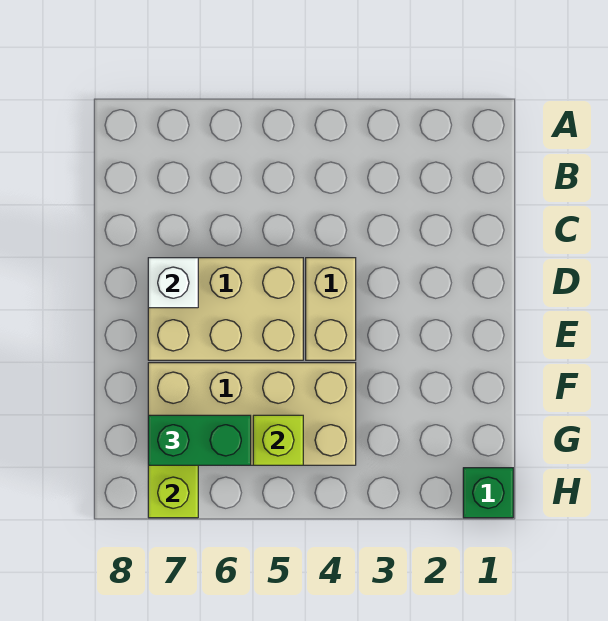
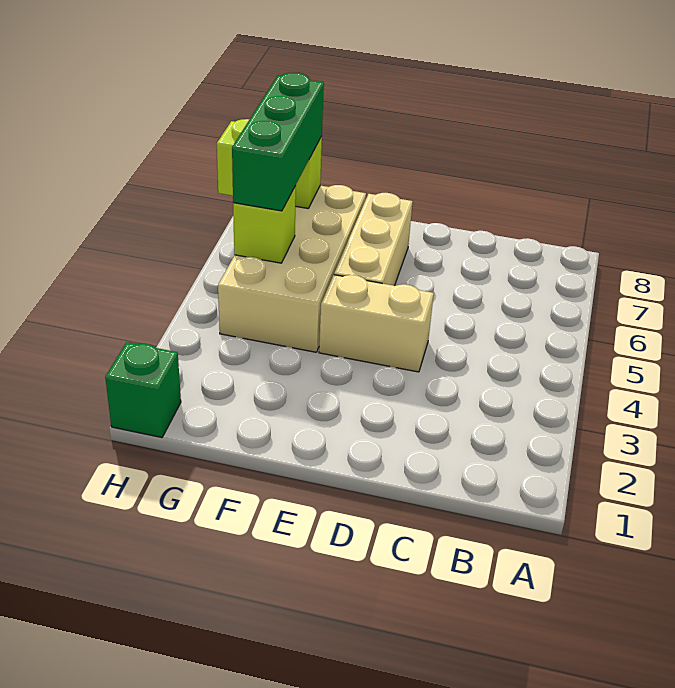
tan 2x3 brick [148,258,303,360] -> tan 1x3 brick [334,193,413,286]
white 1x1 brick [148,258,198,308] -> none
green 1x2 brick [148,415,251,465] -> green 1x3 brick [232,73,324,211]

